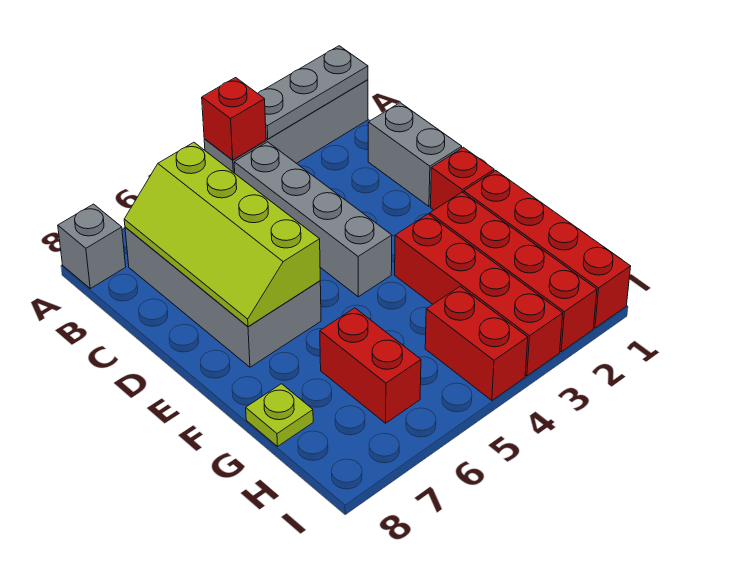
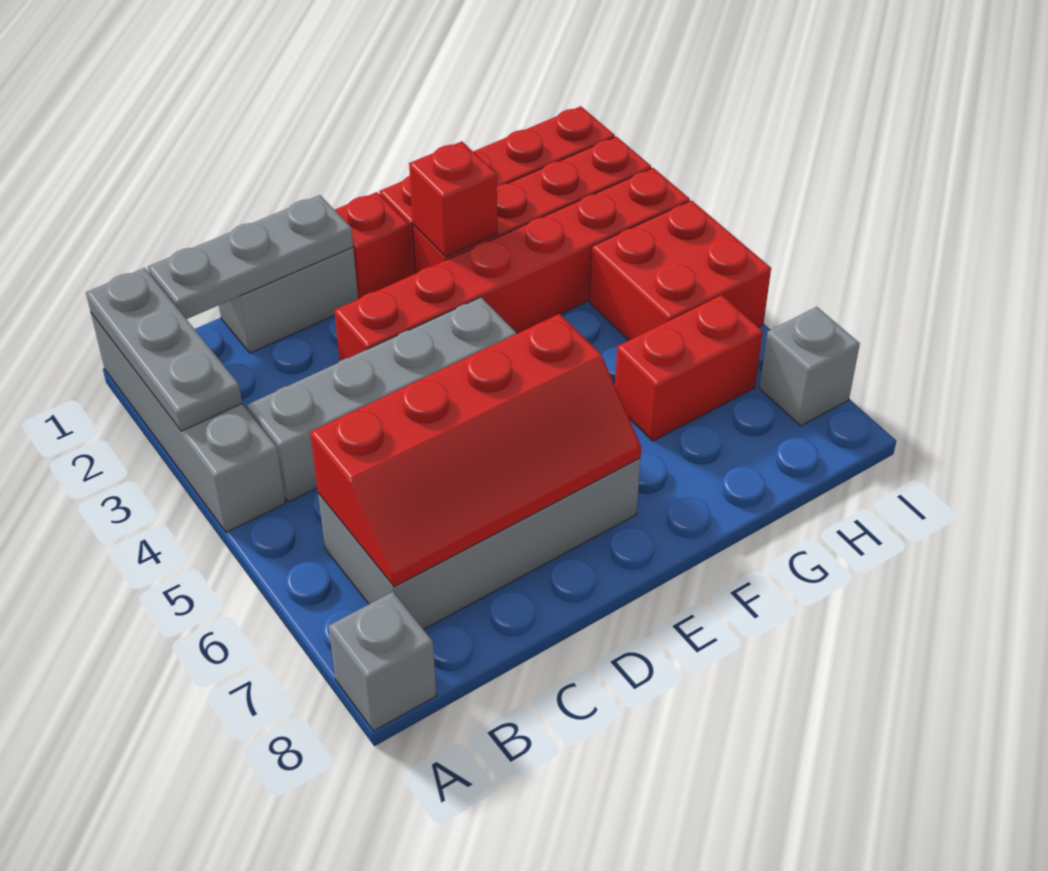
red 1x1 brick [202,78,266,160] -> red 1x1 brick moved to [409,141,497,257]
none -> grey 1x3 plate [148,195,353,319]
lime 2x4 slope [124,142,320,327] -> red 2x4 slope [310,314,641,587]
red 1x4 brick [395,214,563,376] -> red 1x6 brick [334,168,690,361]
lime 1x1 plate [246,384,313,446] -> none
red 1x2 brick [425,287,528,400] -> red 2x2 brick [590,200,771,340]
none -> grey 1x1 brick [760,307,860,426]

